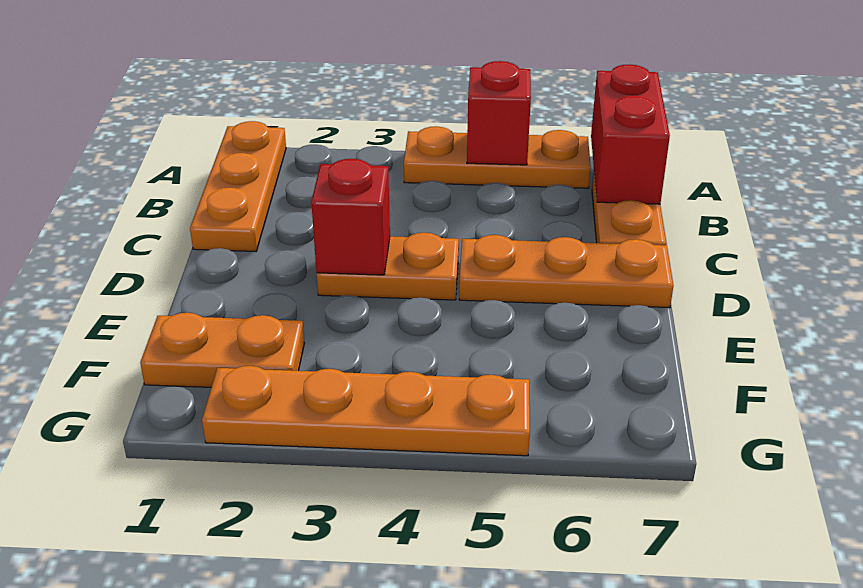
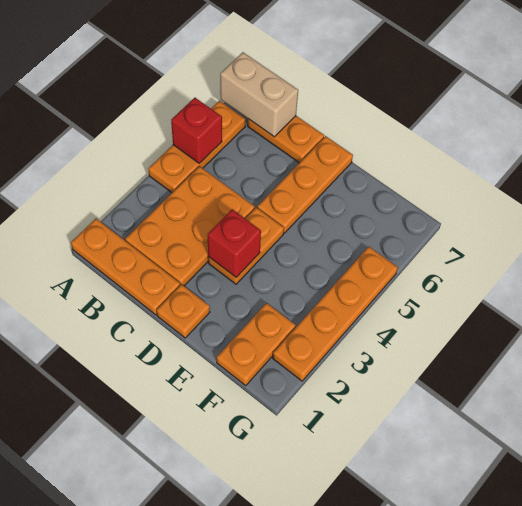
red 1x2 brick [591,64,670,204] -> tan 1x2 brick [220,52,298,137]
none -> orange 2x3 plate [125,166,255,286]
none -> orange 1x1 plate [157,284,210,338]

